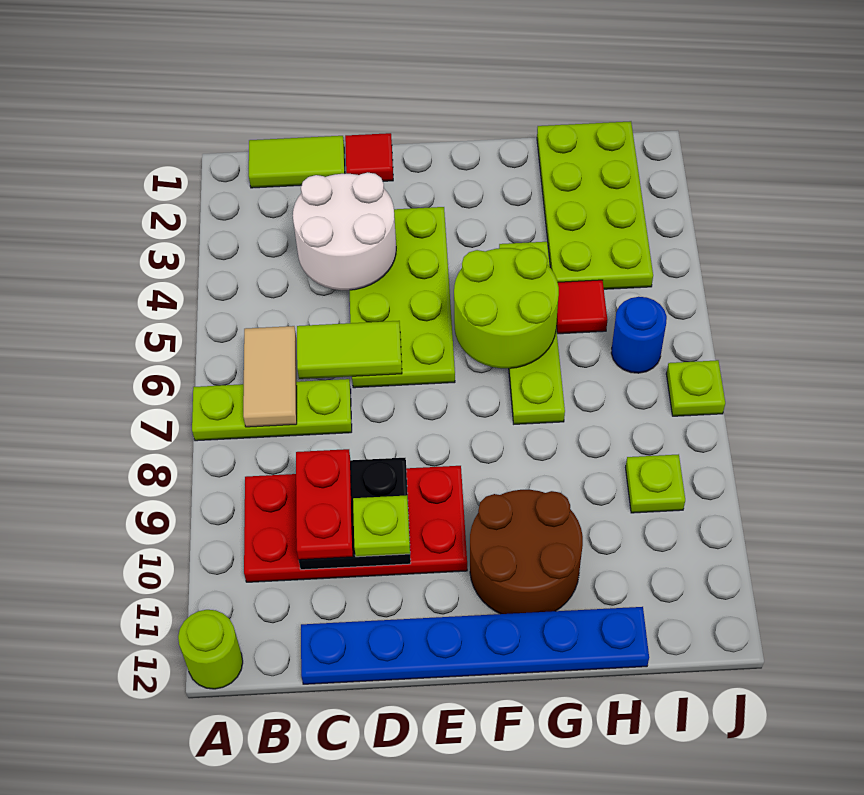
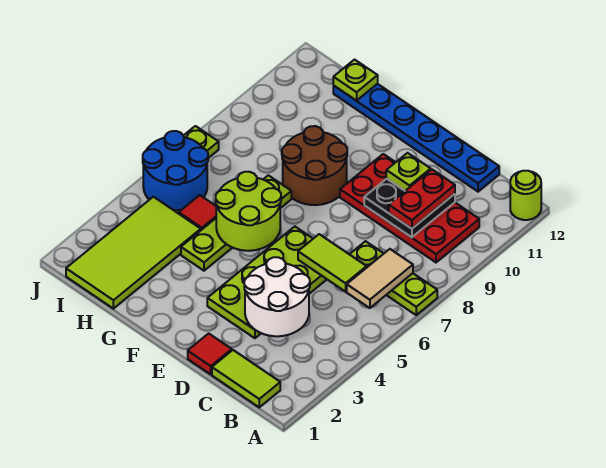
brown 2x2 round brick [470,490,583,614] -> brown 2x2 round brick moved to [282,126,347,205]
lime 2x4 plate [537,121,653,289] -> lime 2x4 tile [66,197,201,309]
blue 1x1 round brick [611,297,667,373] -> blue 2x2 round brick [143,131,208,210]
lime 1x1 plate [626,454,685,513] -> lime 1x1 plate moved to [333,60,378,101]

